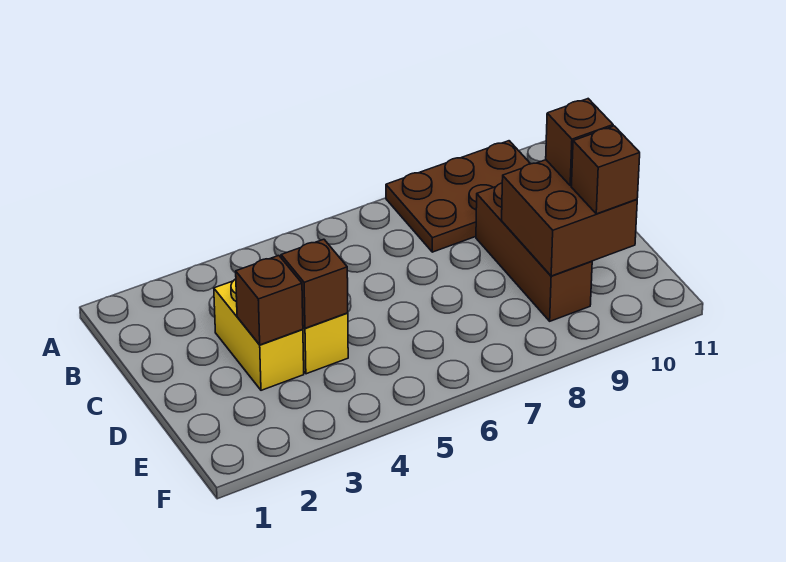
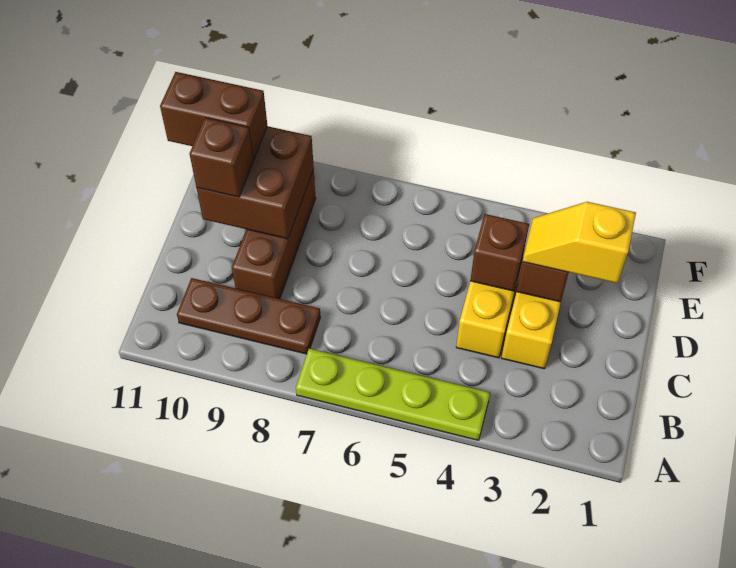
none -> lime 1x4 plate [296,349,490,440]
brown 2x3 plate [386,141,530,252] -> brown 1x3 plate [177,278,320,354]
none -> yellow 1x2 slope [523,202,636,283]
brown 1x1 brick [571,126,640,214] -> brown 1x2 brick [160,72,267,160]

